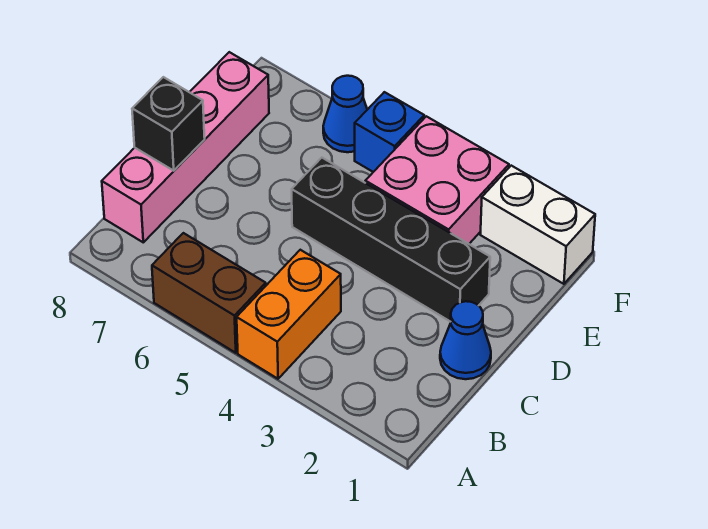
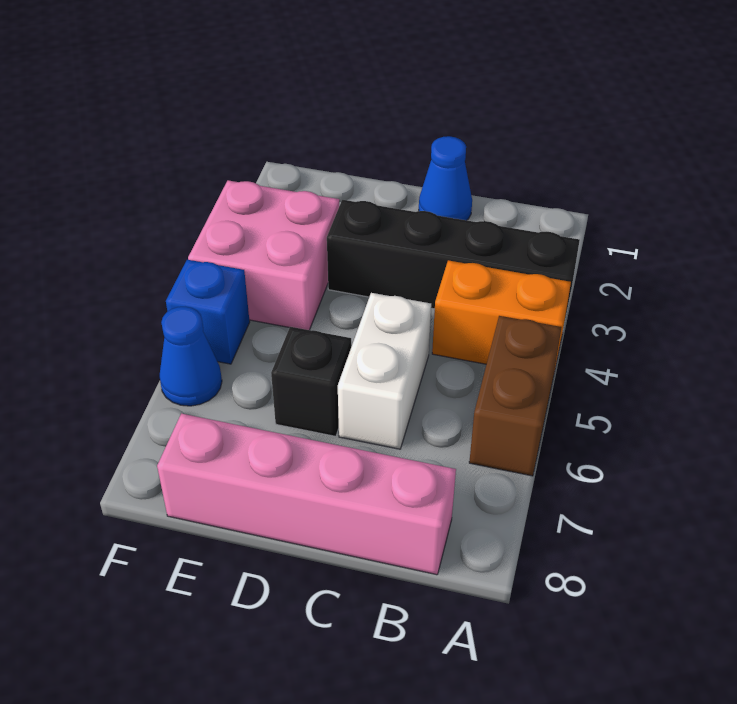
black 1x1 brick [132,77,205,171] -> black 1x1 brick moved to [271,327,351,436]
black 1x4 brick [292,158,490,322] -> black 1x4 brick turned to [327,200,580,323]
white 1x2 brick [480,166,595,284] -> white 1x2 brick moved to [338,293,431,449]

